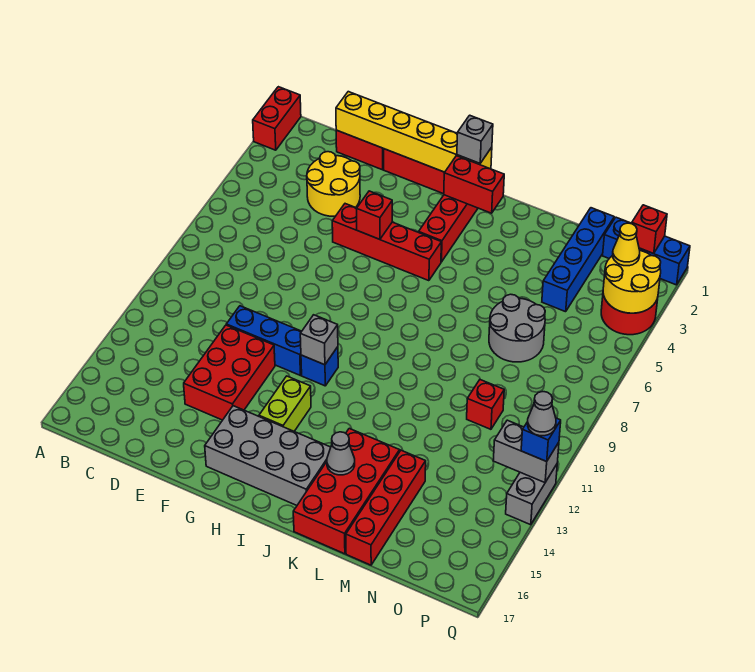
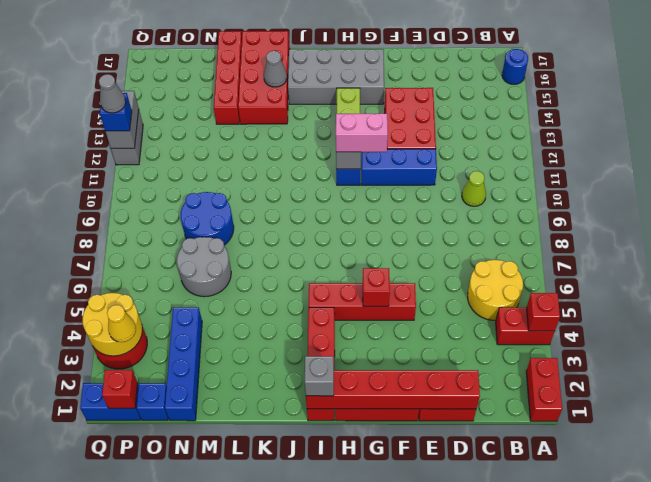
none -> blue 1x1 round brick [502,49,528,84]
none -> lime 1x1 cone [462,171,486,206]
yellow 1x6 brick [336,92,492,172] -> red 1x6 brick [306,370,480,409]
yellow 2x2 round brick [307,152,360,216] -> yellow 2x2 round brick moved to [468,260,523,320]
none -> pink 1x2 brick [336,114,388,152]
red 1x2 brick [444,156,504,213] -> red 1x2 brick moved to [496,308,555,345]
none -> blue 2x2 round brick [181,192,234,245]
red 1x1 brick [467,380,504,429] -> red 1x1 brick moved to [526,293,560,331]
grey 1x2 brick [493,420,559,483] -> grey 1x2 brick turned to [105,91,139,148]

